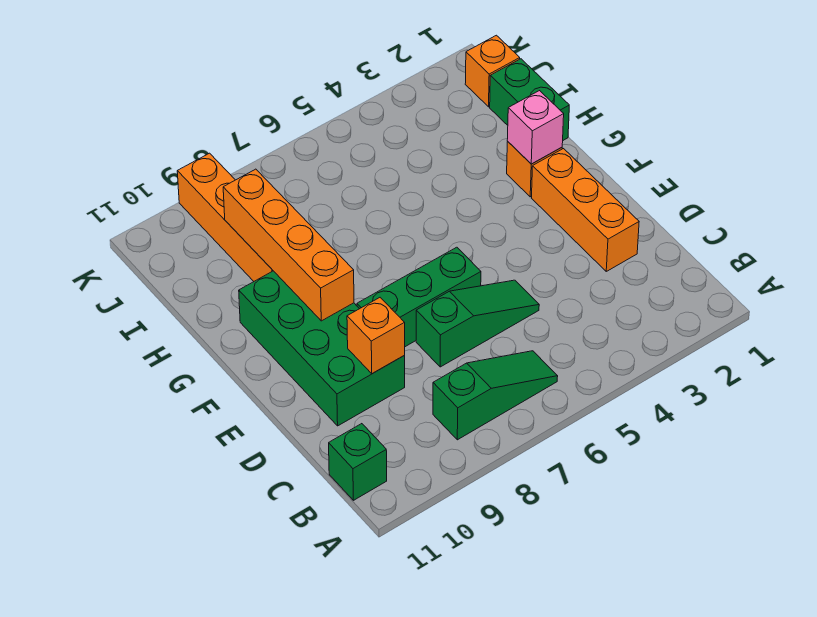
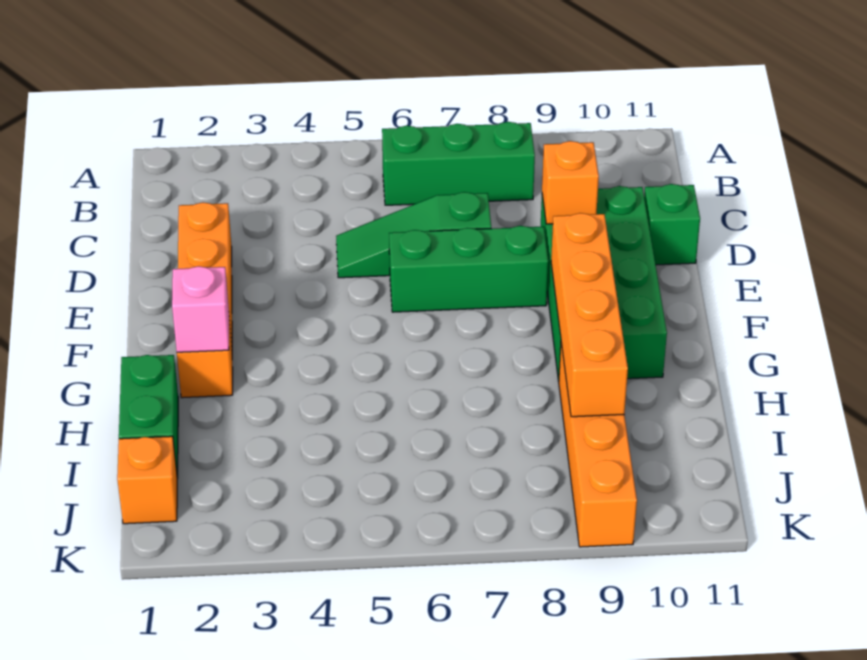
green 1x3 slope [433,351,558,440] -> green 1x3 brick [382,122,535,205]
green 1x1 brick [329,424,387,500] -> green 1x1 brick moved to [644,184,700,265]

